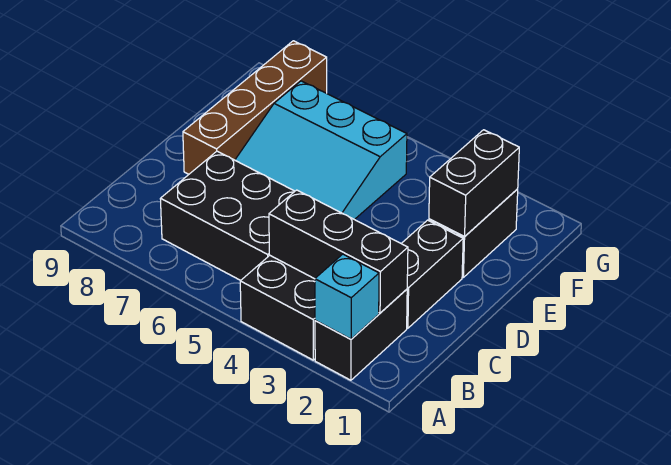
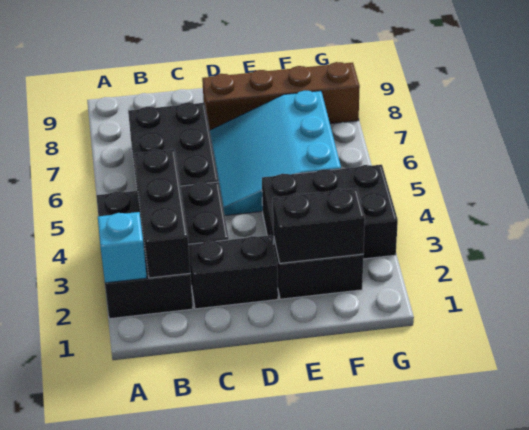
none -> black 2x3 brick [262,165,398,259]

